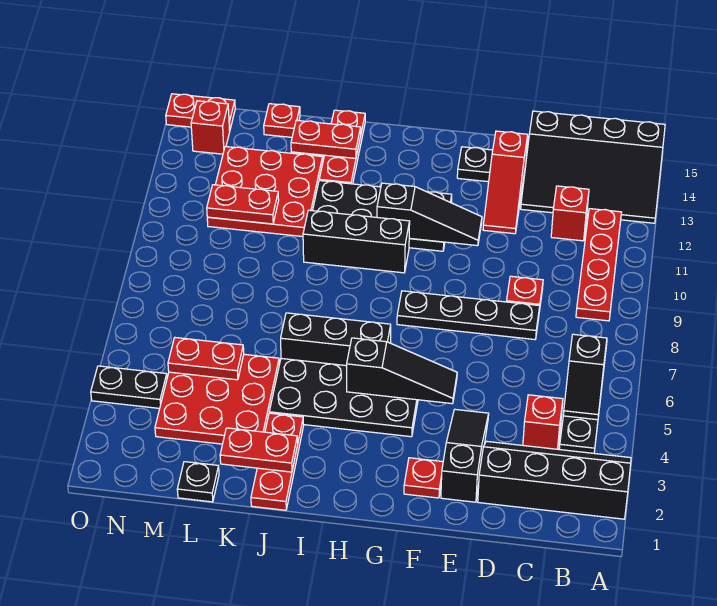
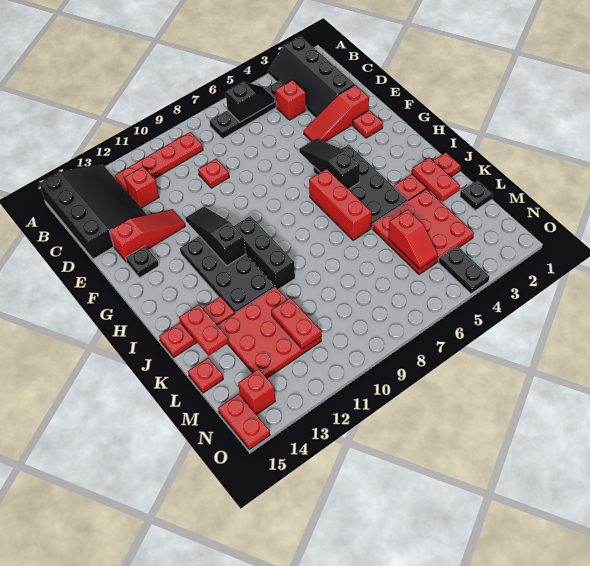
black 1x4 plate [397,291,540,339] -> none
black 1x3 slope [441,409,489,502] -> red 1x3 slope [304,85,369,142]
black 1x3 brick [281,313,391,366] -> red 1x3 brick [309,169,372,240]
red 1x2 plate [168,338,244,380] -> red 1x2 slope [388,210,438,269]

